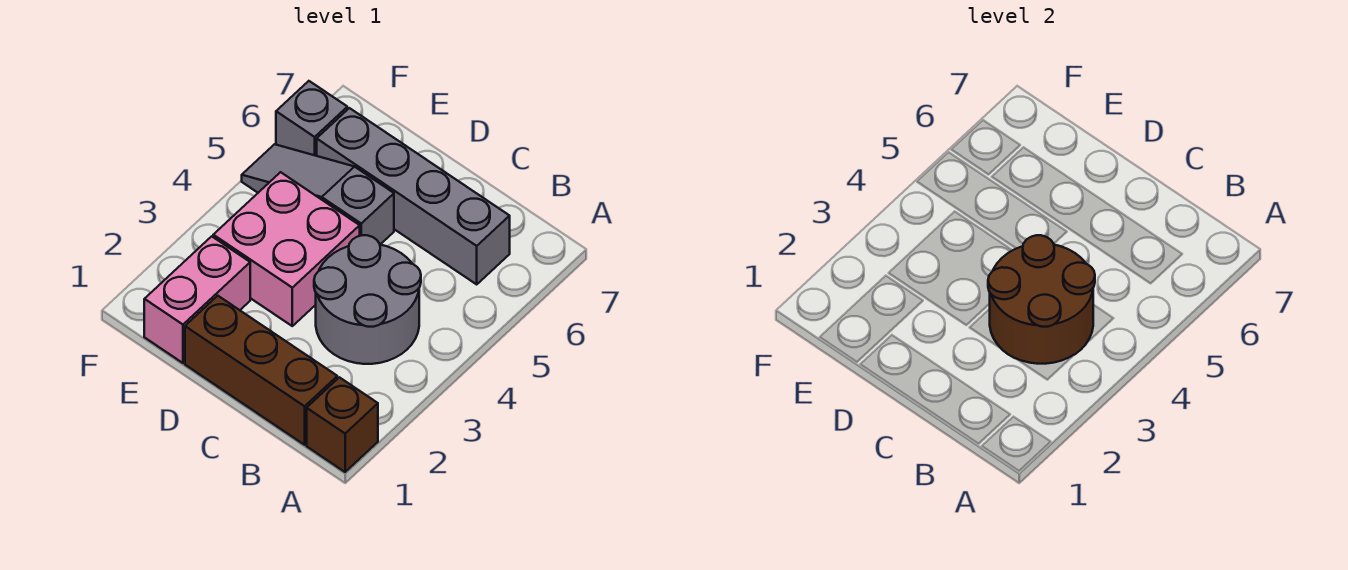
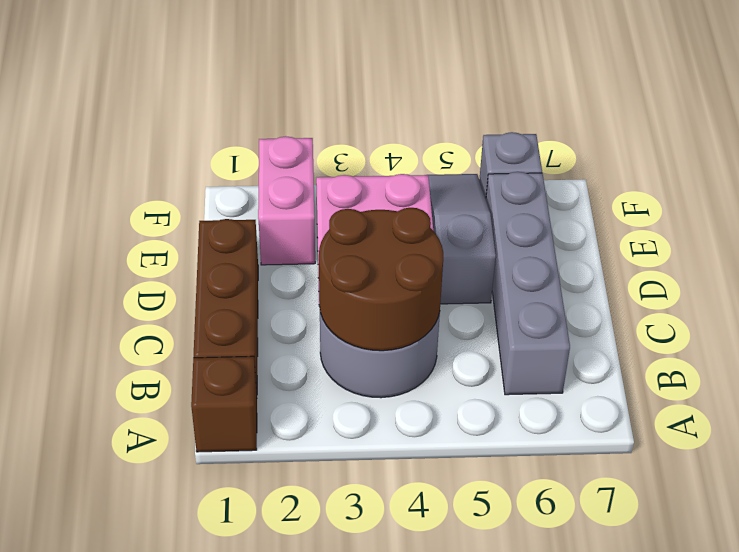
pink 1x2 brick [144,236,250,363] -> pink 1x2 brick turned to [258,136,315,265]

